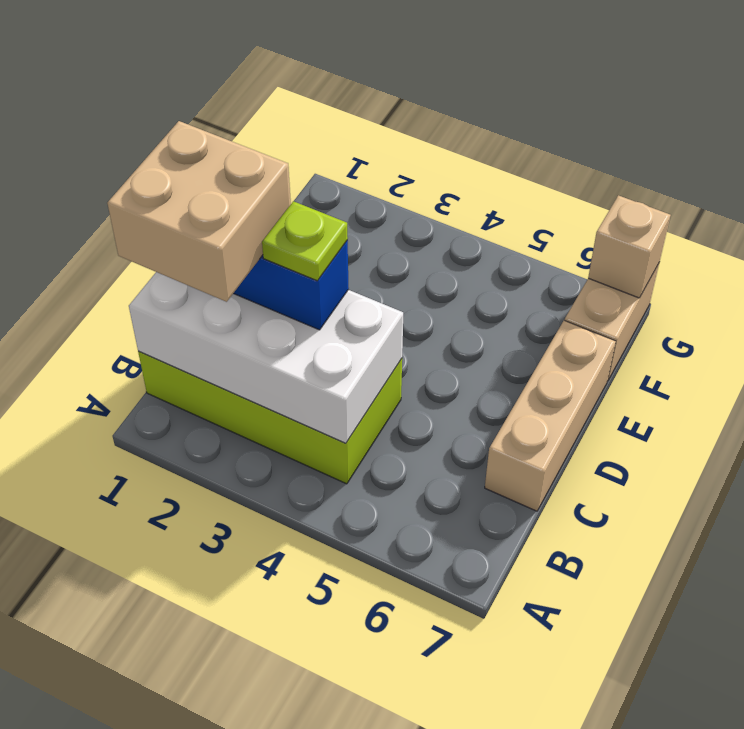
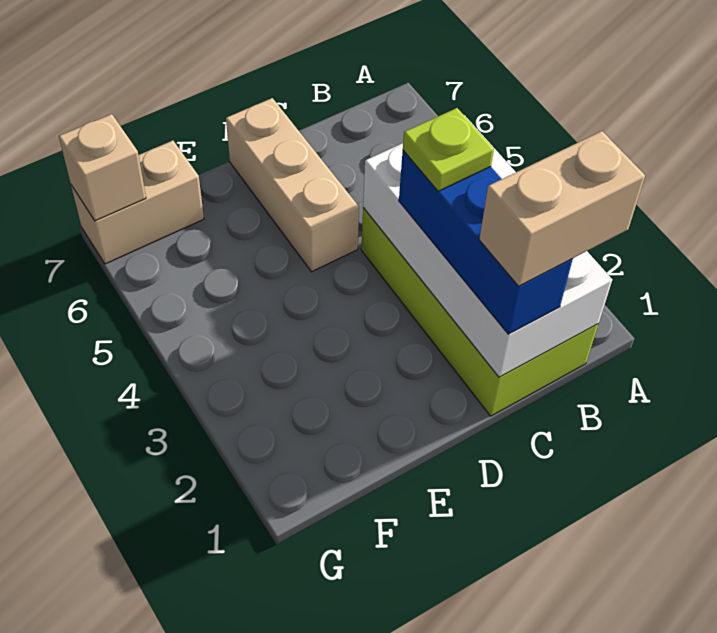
tan 2x2 brick [107,121,291,302] -> tan 1x2 brick [479,131,645,286]
tan 1x3 brick [485,320,616,511] -> tan 1x3 brick turned to [226,98,359,272]

